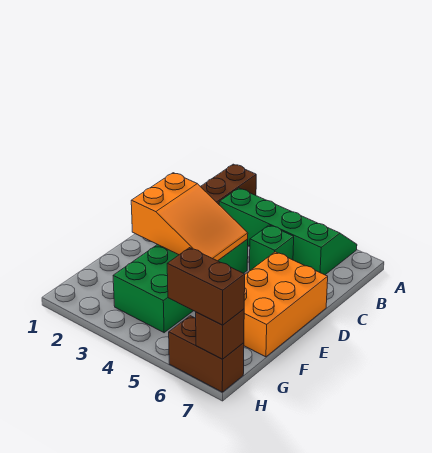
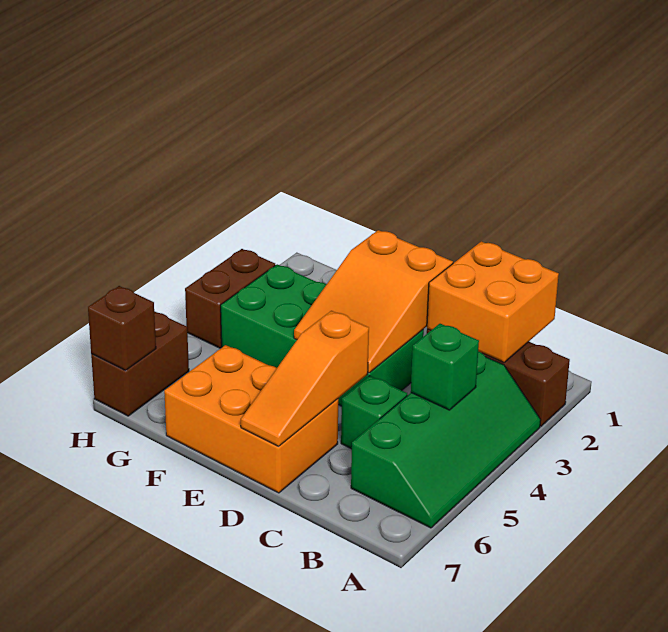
none -> orange 2x2 brick [427,241,559,362]
none -> green 1x1 brick [411,324,479,410]
none -> orange 1x3 slope [241,311,369,446]
brown 1x2 brick [167,248,245,325] -> brown 1x2 brick moved to [185,249,275,348]

